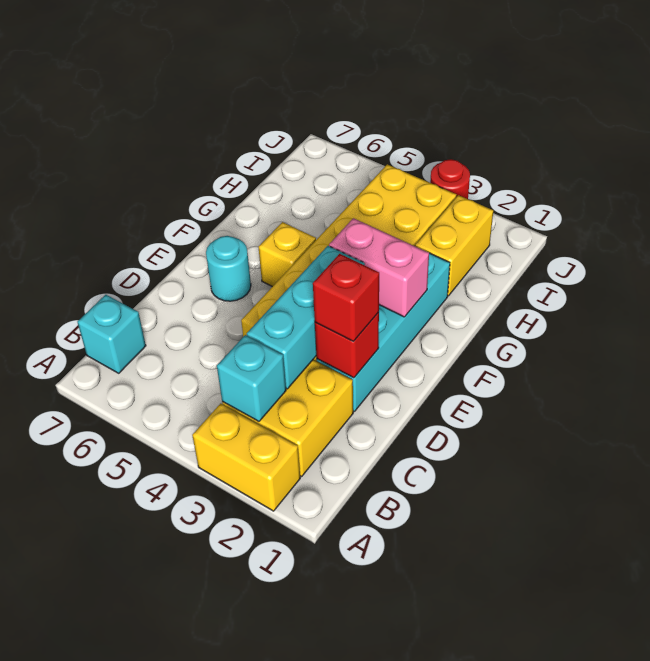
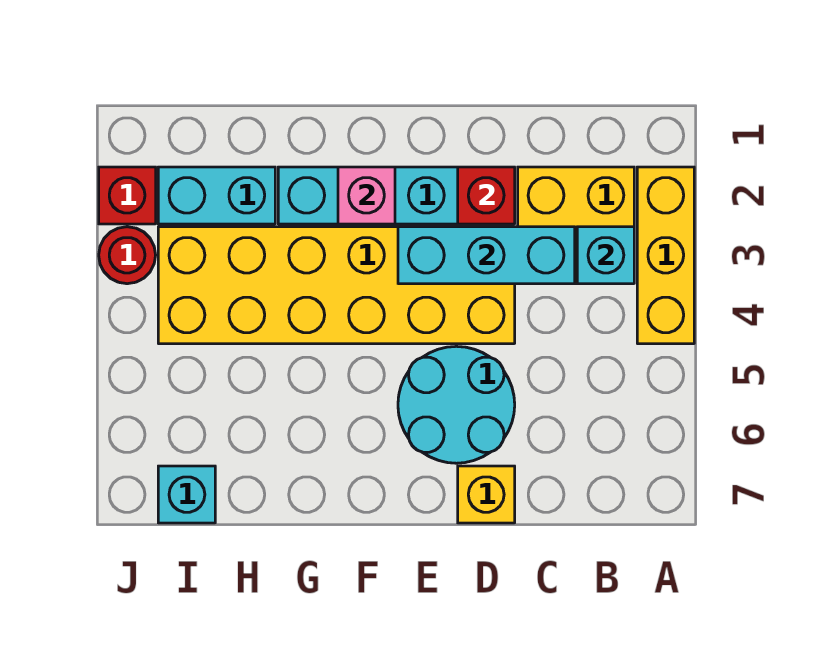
yellow 1x2 brick [192,403,300,511] -> yellow 1x3 brick [637,167,694,344]
cyan 1x1 brick [77,295,146,373] -> cyan 1x1 brick moved to [158,466,215,523]
red 1x1 brick [313,254,379,341] -> red 1x1 brick moved to [99,167,156,224]
cyan 1x1 round brick [206,236,251,301] -> cyan 2x2 round brick [398,346,515,463]
pink 1x2 brick [329,218,429,317] -> pink 1x1 brick [338,167,395,224]
yellow 1x1 brick [259,222,316,287] -> yellow 1x1 brick moved to [458,466,515,523]
yellow 1x2 brick [415,195,493,296] -> cyan 1x2 brick [158,167,275,224]

